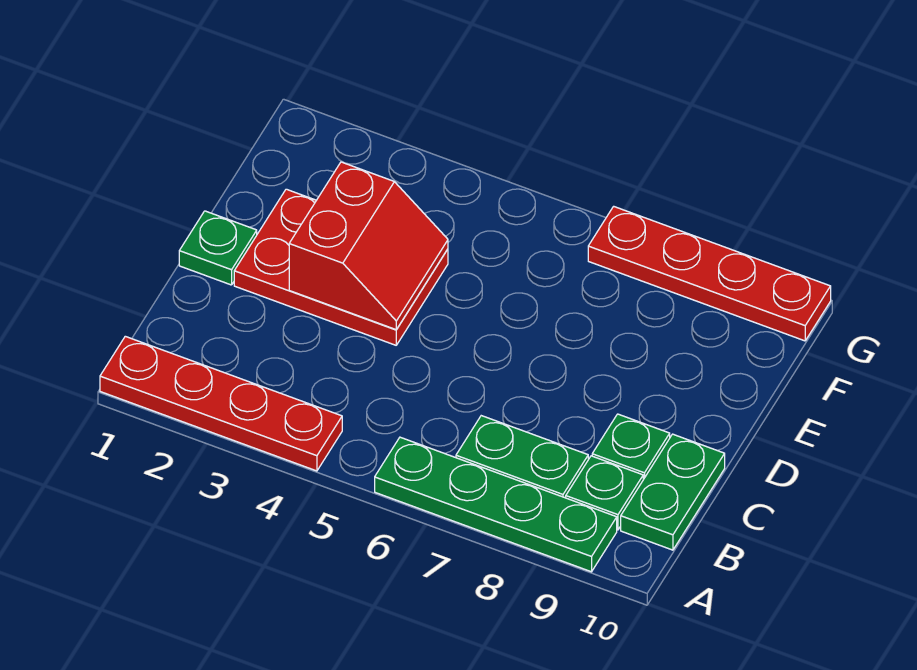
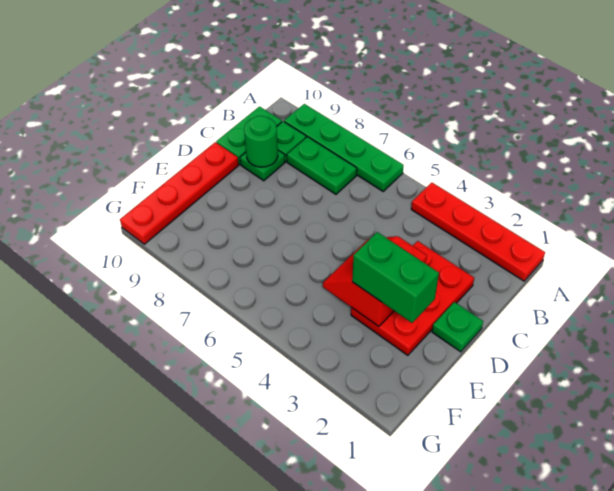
none -> green 1x1 round brick [244,116,278,167]
red 2x3 plate [234,189,448,345] -> red 2x3 plate turned to [351,241,474,355]
none -> green 1x2 brick [352,232,439,323]
red 1x4 plate [588,206,831,341] -> red 1x4 plate turned to [120,142,239,244]

